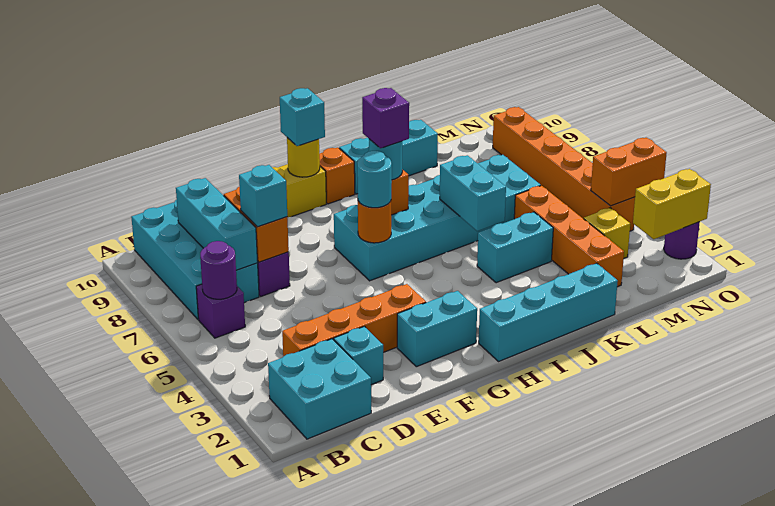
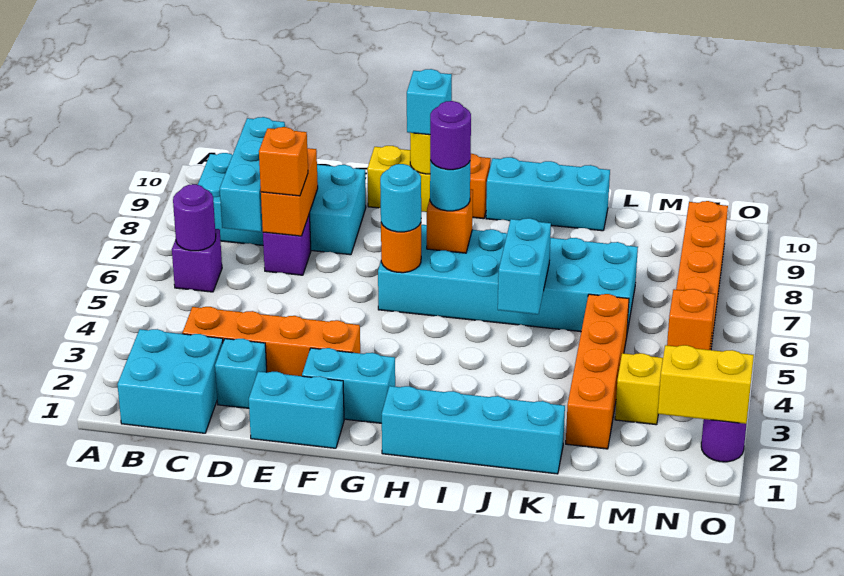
cyan 2x4 brick [131,200,259,319] -> cyan 2x4 brick turned to [198,153,366,255]
cyan 1x1 brick [239,165,287,227] -> orange 1x1 brick [259,127,308,196]
purple 1x1 brick [362,88,409,148] -> purple 1x1 round brick [430,101,471,170]
cyan 1x2 brick [477,212,553,283] -> cyan 1x2 brick moved to [249,371,344,448]
orange 1x2 brick [591,138,667,206] -> orange 1x1 brick [667,289,715,350]

